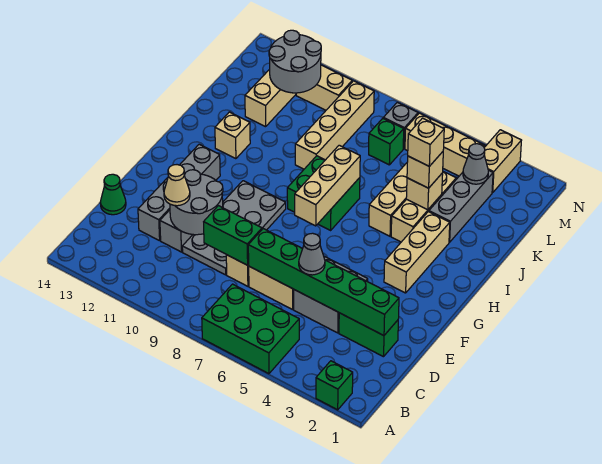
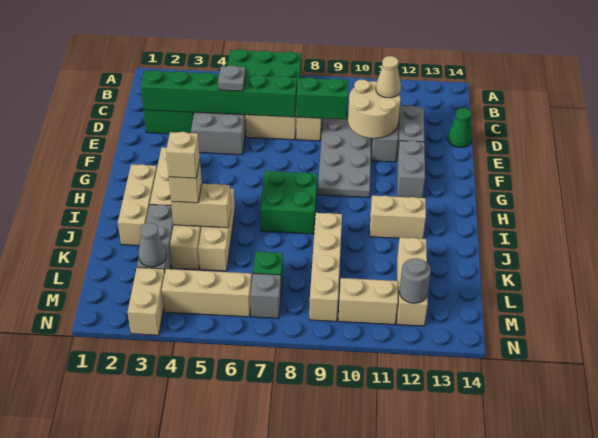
green 1x1 brick [316,361,353,410] -> none
grey 1x1 cone [299,233,325,275] -> grey 1x1 plate [218,65,246,91]
grey 2x2 round brick [170,170,223,235] -> tan 2x2 round brick [348,79,400,139]
tan 1x3 brick [295,145,360,226] -> tan 1x3 brick moved to [118,164,157,246]
tan 1x1 brick [215,112,250,159] -> tan 1x2 brick [370,196,426,239]
tan 1x1 brick [406,173,443,210] -> tan 1x2 brick [171,184,231,228]
grey 2x2 round brick [269,30,321,93] -> grey 1x1 round brick [399,258,431,303]

